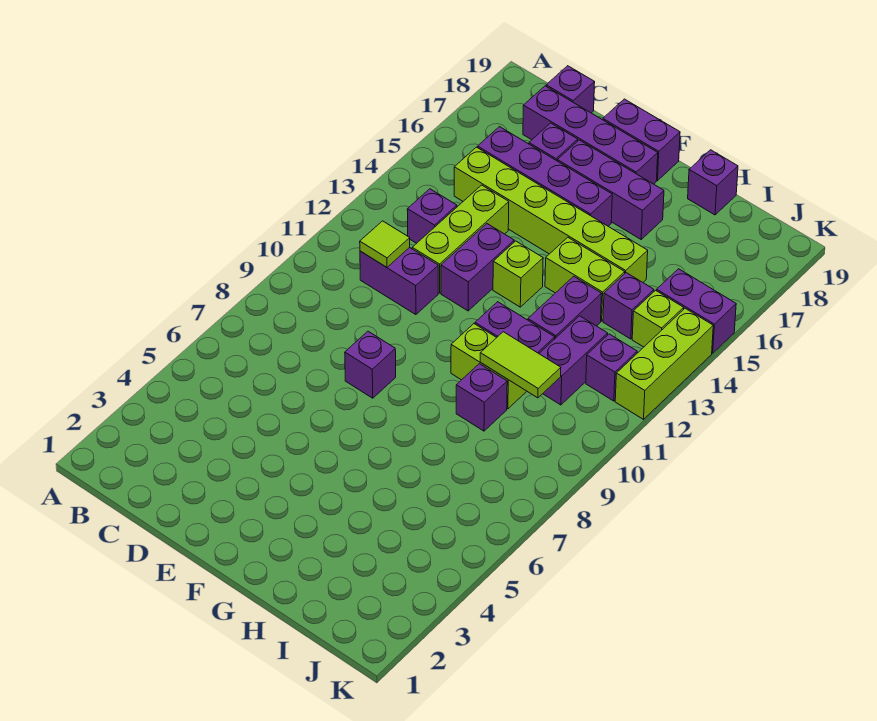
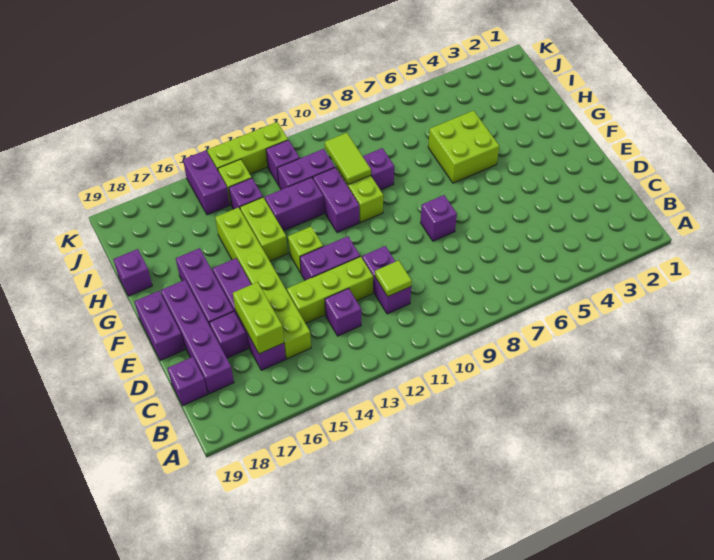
none -> lime 1x2 brick [233,282,284,354]
none -> lime 2x2 brick [428,111,499,183]

